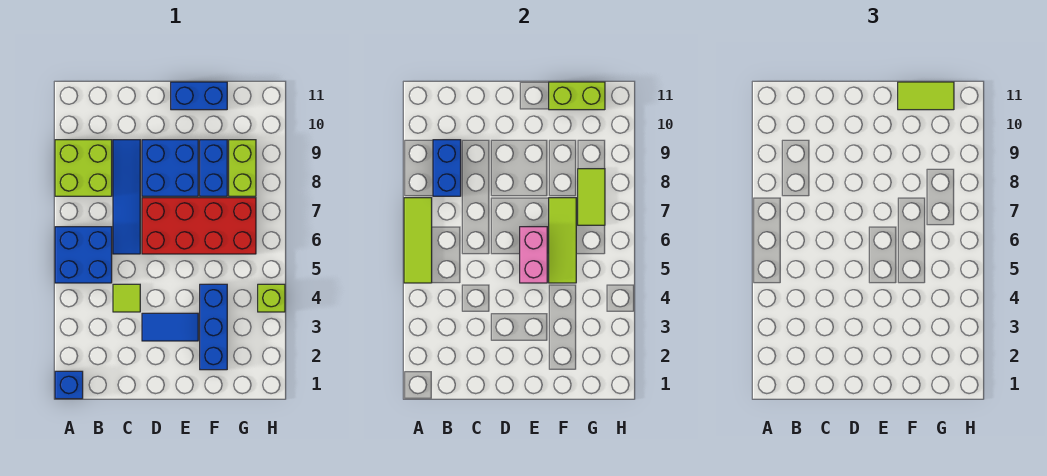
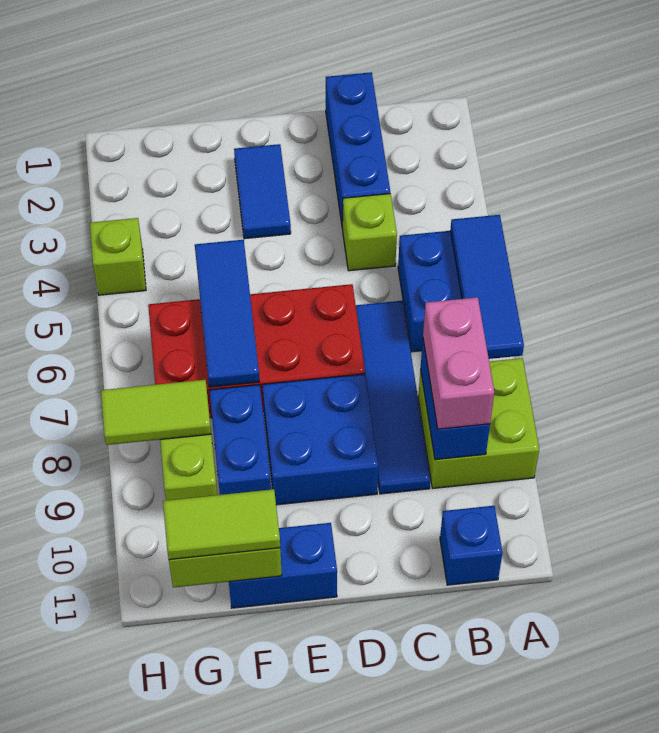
blue 1x1 brick [55,371,83,399] -> blue 1x1 brick moved to [440,506,503,585]
lime 1x3 tile [404,198,432,283] -> blue 1x3 tile [450,215,524,359]
lime 1x1 tile [113,284,140,312] -> lime 1x1 brick [343,194,397,271]
blue 1x2 tile [142,313,198,341] -> blue 1x2 tile turned to [234,144,291,239]
pink 1x2 brick [520,227,547,283] -> pink 1x2 brick moved to [423,297,494,429]
blue 1x3 brick [200,284,227,370] -> blue 1x3 brick moved to [326,72,390,229]
lime 1x3 tile [549,198,576,283] -> blue 1x3 tile [195,240,259,387]
lime 1x2 tile [578,169,605,225] -> lime 1x2 tile turned to [101,380,211,445]

